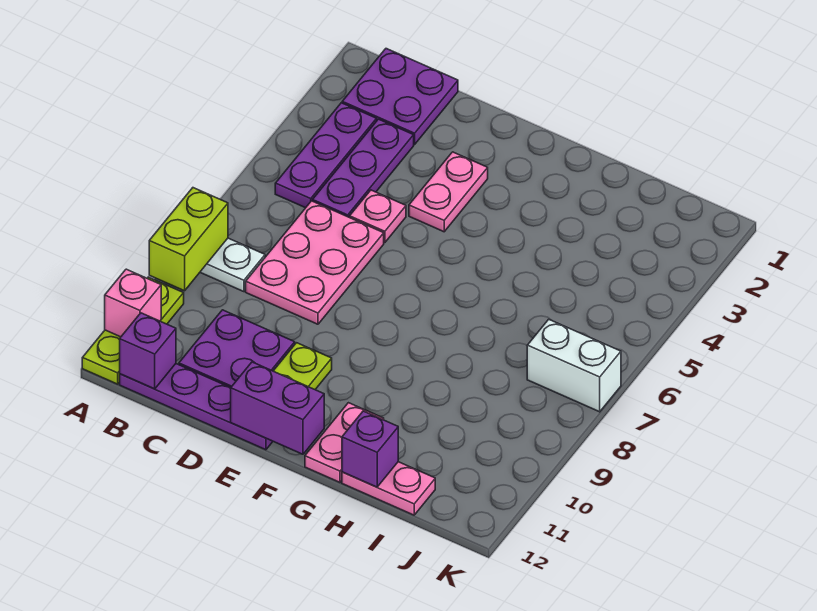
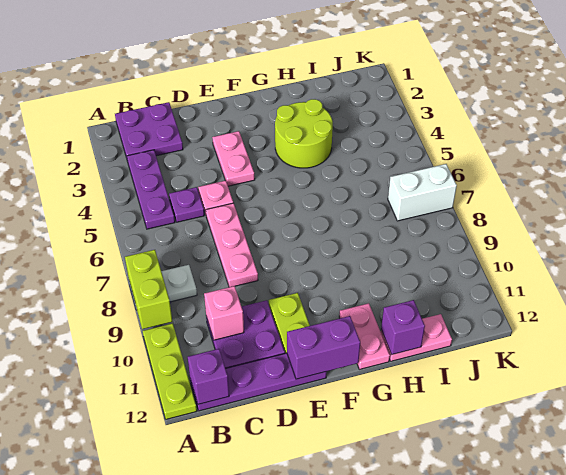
pink 1x1 brick [105,269,161,337] -> pink 1x1 brick moved to [204,286,244,340]
purple 1x3 plate [313,119,414,217] -> purple 1x1 plate [169,187,204,222]
pink 2x3 plate [246,201,384,324] -> pink 1x3 plate [206,203,258,287]
none -> lime 2x2 round brick [275,99,333,168]

